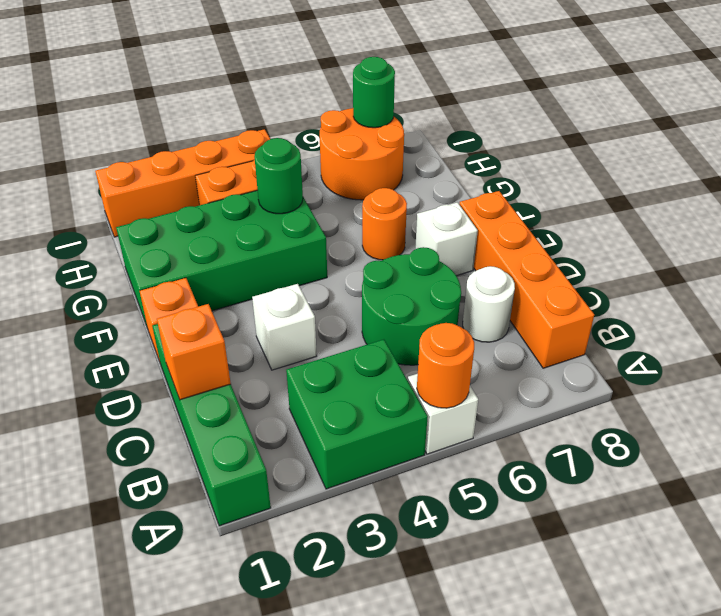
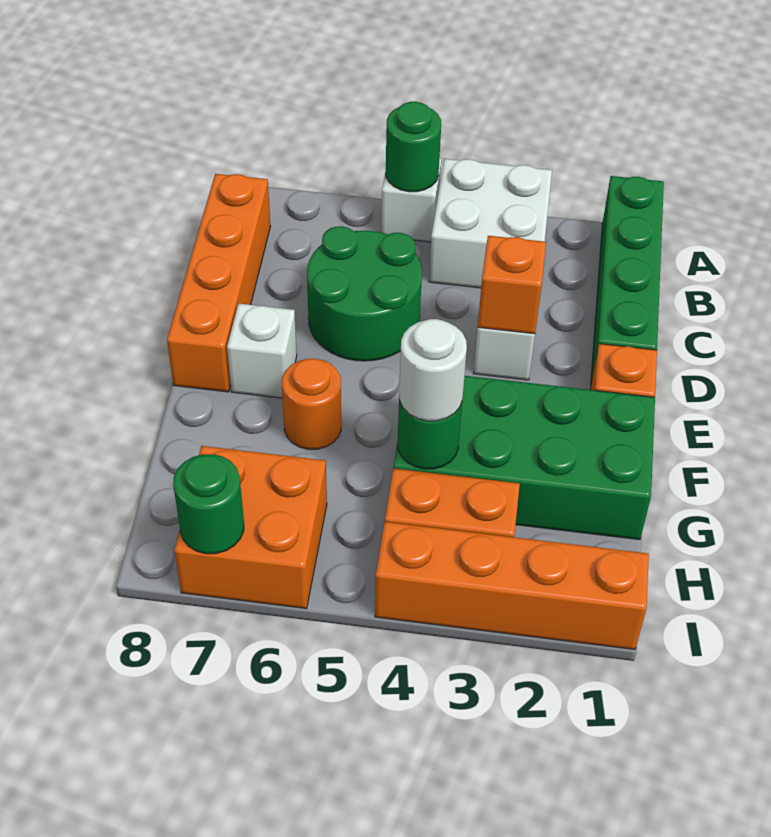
green 2x2 brick [286,339,428,489] -> white 2x2 brick [429,159,552,288]
orange 1x1 round brick [417,323,474,408] -> green 1x1 round brick [386,102,441,192]
orange 1x1 brick [157,304,231,400] -> orange 1x1 brick moved to [478,236,546,334]
white 1x1 round brick [463,266,515,342] -> white 1x1 round brick moved to [399,319,467,421]
orange 2x2 round brick [320,108,404,200] -> orange 2x2 brick [174,446,327,609]

